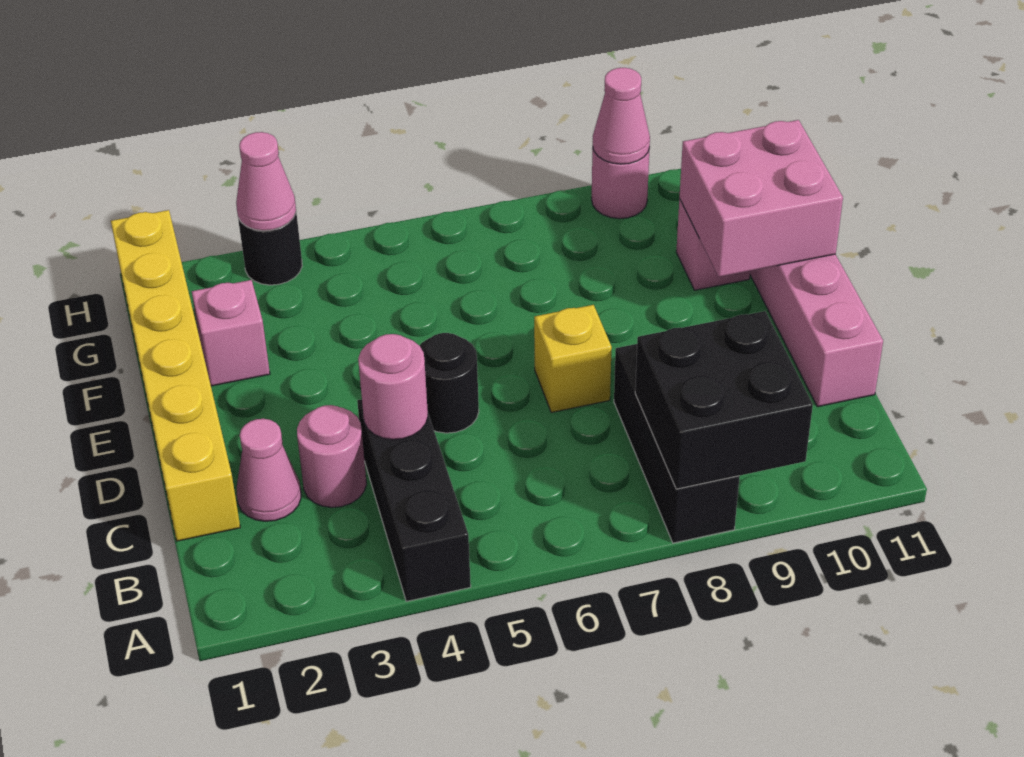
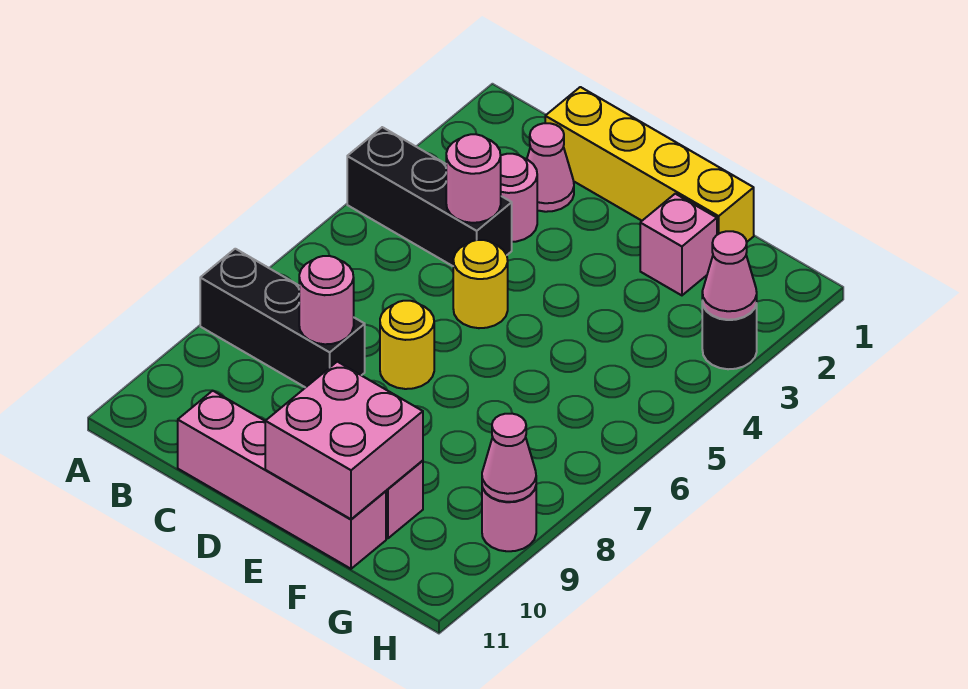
black 2x2 brick [635,311,813,489] -> none
yellow 1x6 brick [111,210,240,541] -> yellow 1x4 brick [545,87,754,242]
none -> pink 1x1 round brick [299,256,354,344]
black 1x1 round brick [419,333,479,433] -> yellow 1x1 round brick [453,240,508,328]
yellow 1x1 brick [534,305,612,413] -> yellow 1x1 round brick [380,301,434,389]

